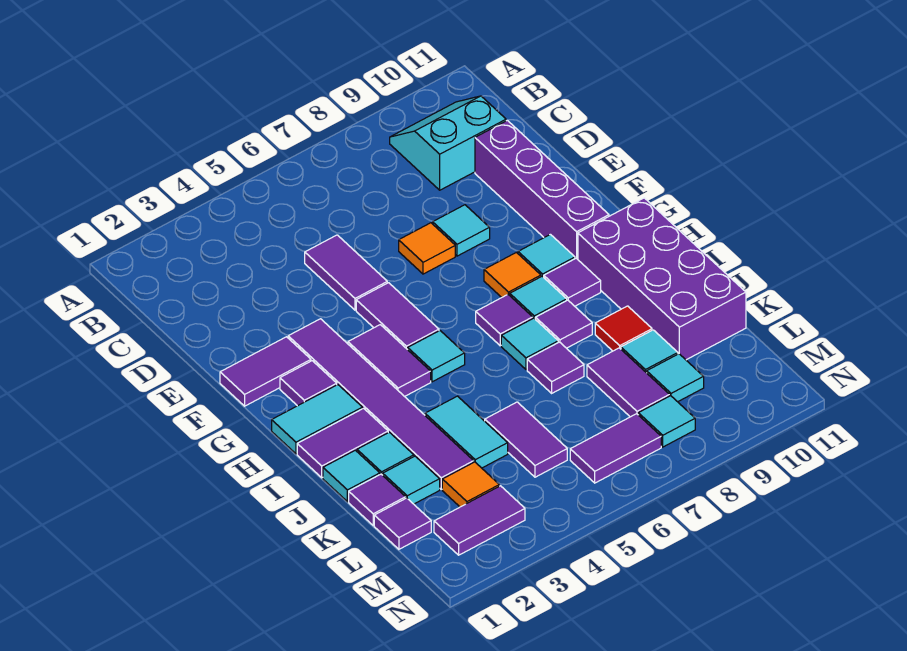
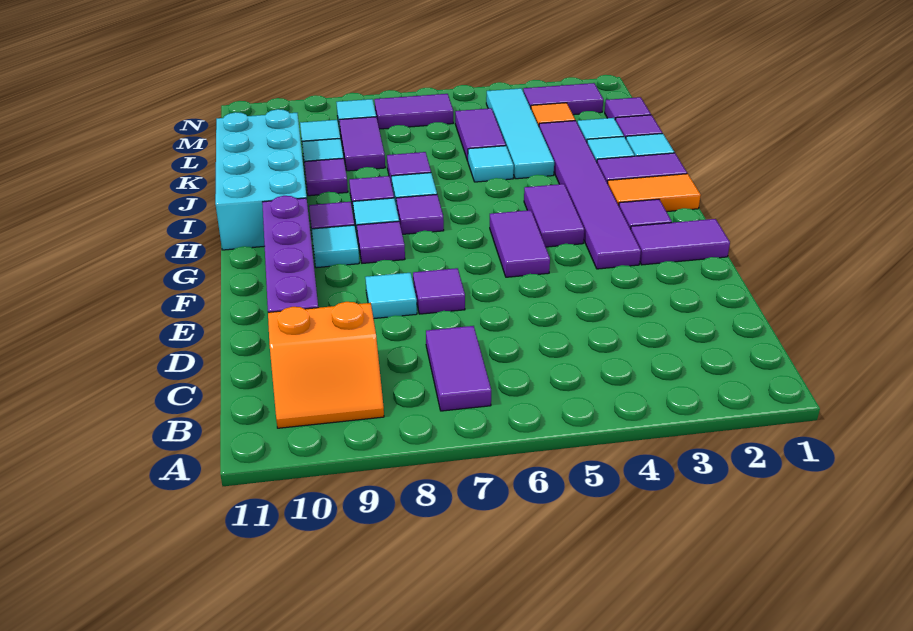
cyan 2x2 slope [390,96,506,190] -> orange 2x2 slope [268,302,384,428]
purple 1x2 tile [305,235,387,310] -> purple 1x2 tile moved to [426,326,491,411]
orange 1x1 tile [399,223,455,274] -> purple 1x1 tile [413,268,465,314]
orange 1x1 tile [484,252,541,297] -> purple 1x1 tile [357,221,405,263]
cyan 1x2 tile [272,385,362,454] -> orange 1x2 tile [608,174,701,212]
cyan 1x1 tile [408,331,465,382] -> cyan 1x1 tile moved to [468,146,514,182]
purple 2x4 brick [578,198,746,360] -> cyan 2x4 brick [215,109,307,250]
cyan 1x2 tile [425,396,508,468] -> cyan 1x4 tile [486,88,554,179]
red 1x1 tile [595,306,652,351] -> purple 1x1 tile [304,158,348,196]

